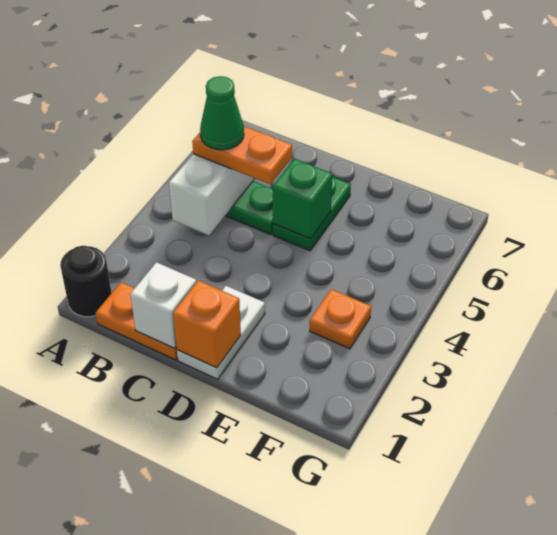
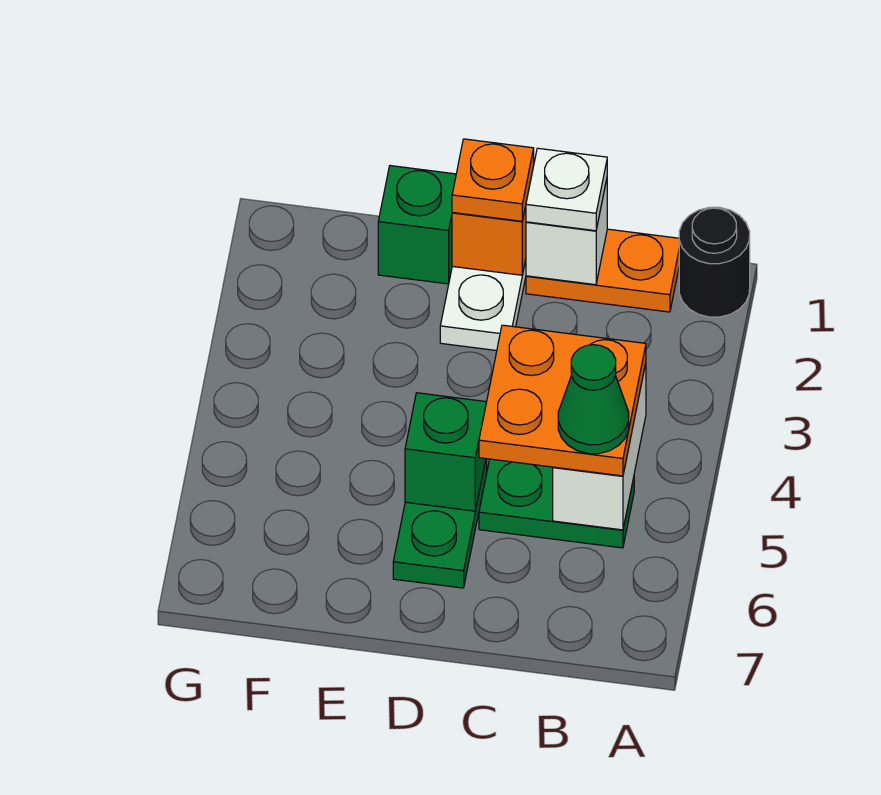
orange 1x2 plate [192,126,292,184] -> orange 2x2 plate [479,325,646,476]
none -> white 1x1 plate [526,148,607,231]
none -> green 1x1 brick [378,166,456,284]
orange 1x1 plate [310,289,371,349] -> orange 1x1 plate moved to [452,139,534,221]

